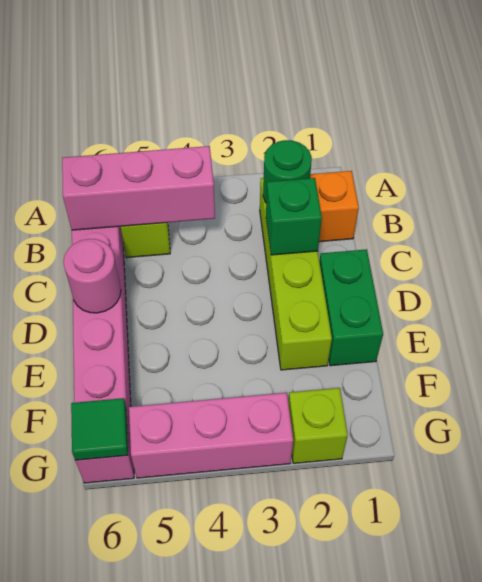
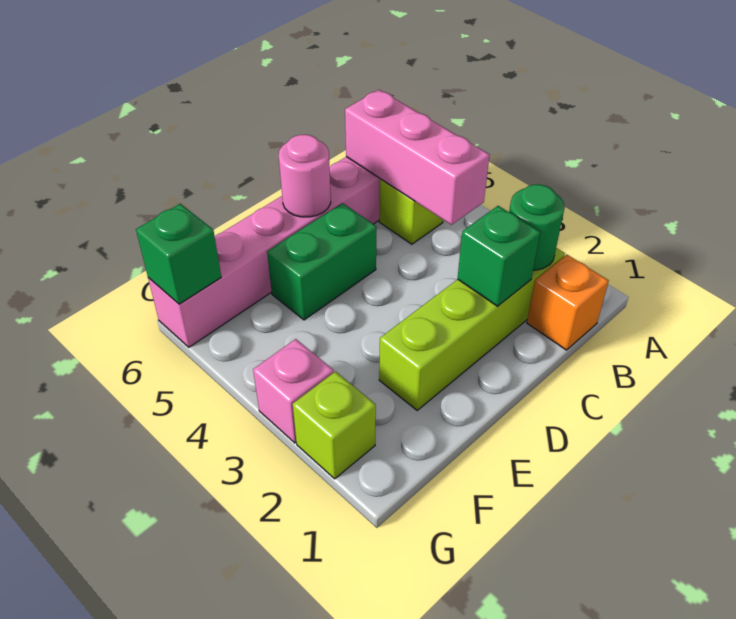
green 1x2 brick [319,249,383,366] -> green 1x2 brick moved to [267,203,376,320]
pink 1x3 brick [129,393,293,478] -> pink 1x1 brick [253,339,334,443]
green 1x1 tile [71,398,128,460] -> green 1x1 brick [136,204,221,304]

